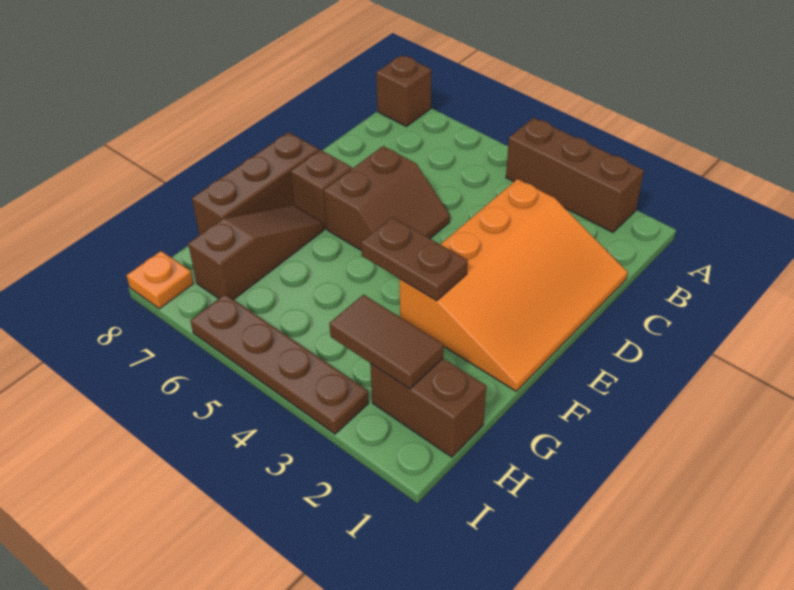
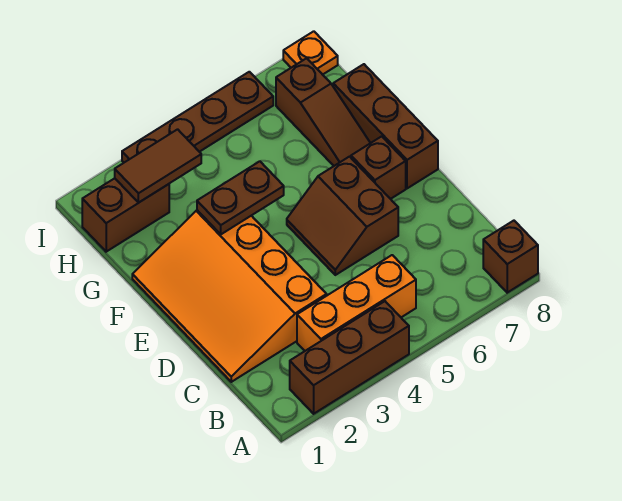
none -> orange 1x3 brick [297,255,416,351]

